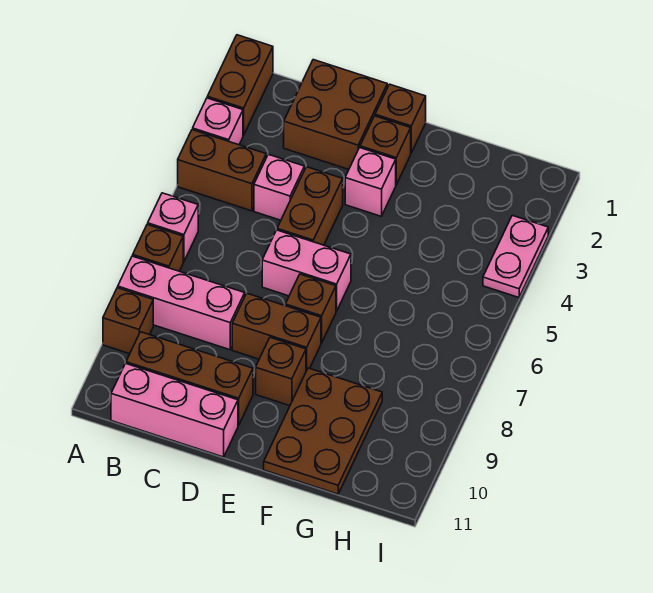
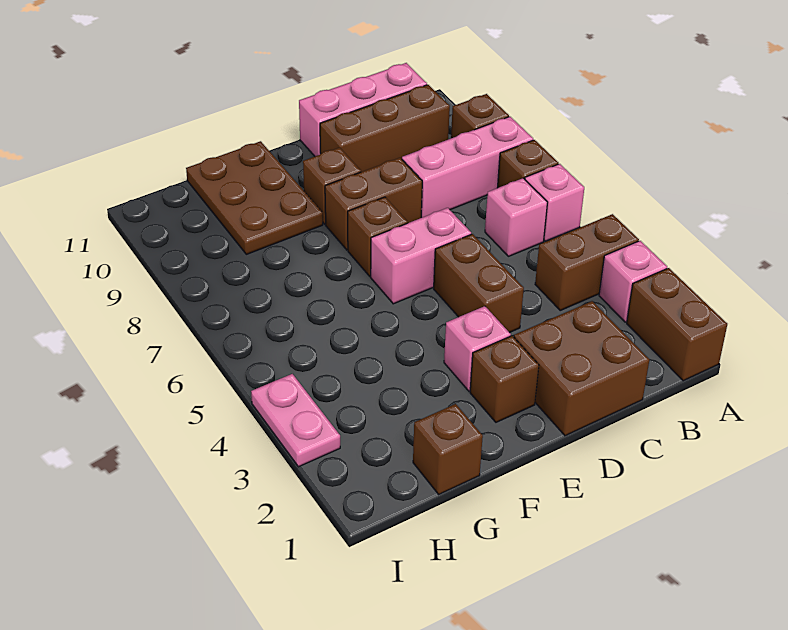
pink 1x1 brick [254,154,304,220] -> pink 1x1 brick moved to [485,178,548,256]
brown 1x1 brick [375,84,426,153] -> brown 1x1 brick moved to [413,404,483,494]

